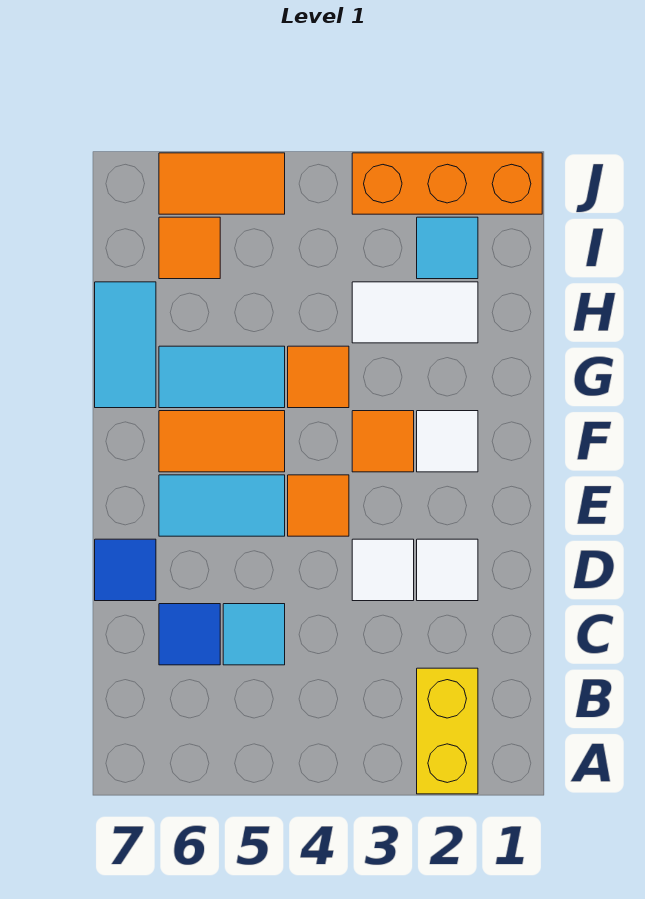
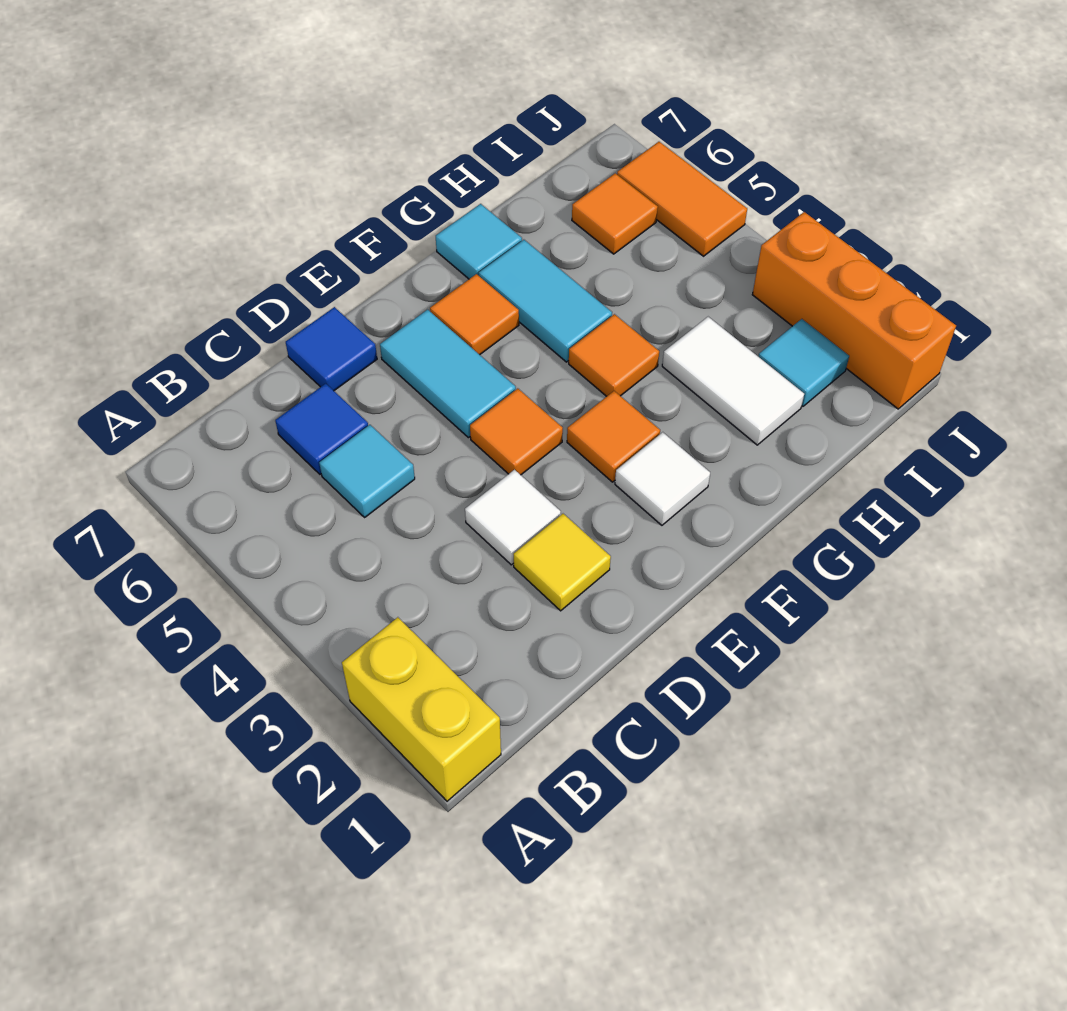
yellow 1x2 brick [417,668,478,794] -> yellow 1x2 brick turned to [342,617,501,801]
white 1x1 tile [417,539,478,601] -> yellow 1x1 tile [514,514,611,611]
orange 1x2 tile [159,411,285,472] -> orange 1x1 tile [430,274,519,355]
cyan 1x2 tile [95,282,156,408] -> cyan 1x1 tile [436,204,522,279]

